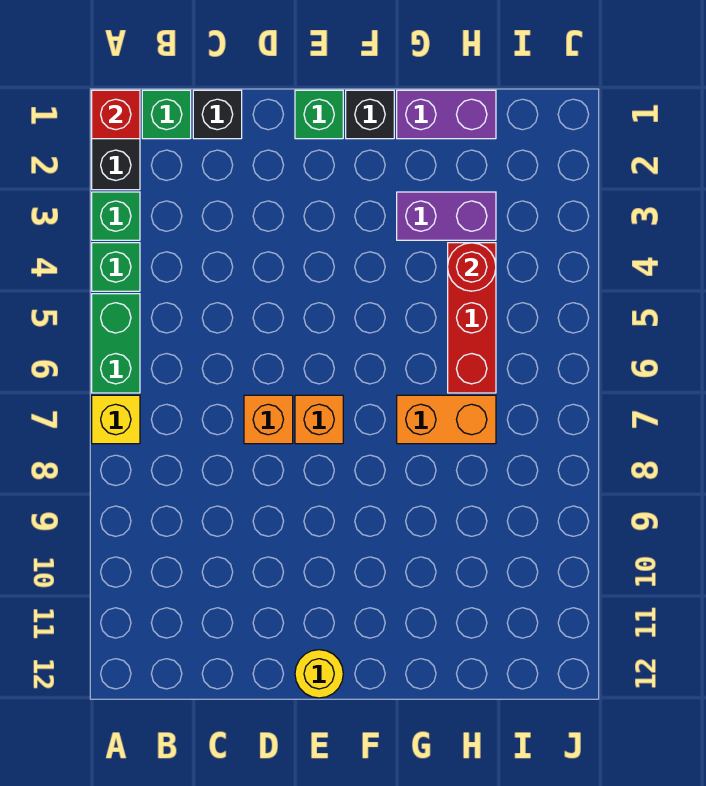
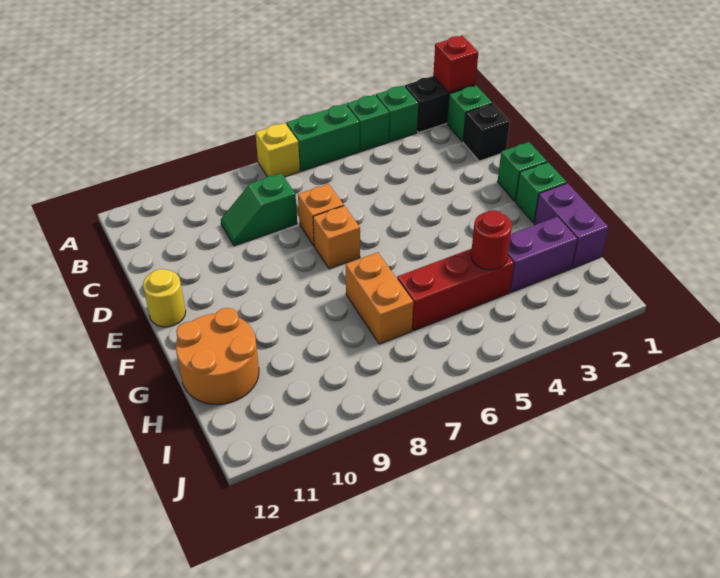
none -> green 1x2 slope [221,173,297,246]
black 1x1 brick [346,90,394,139] -> green 1x1 brick [516,162,567,223]
purple 1x2 brick [397,192,496,240] -> purple 1x2 brick turned to [508,217,578,293]
none -> orange 2x2 round brick [176,308,259,405]

